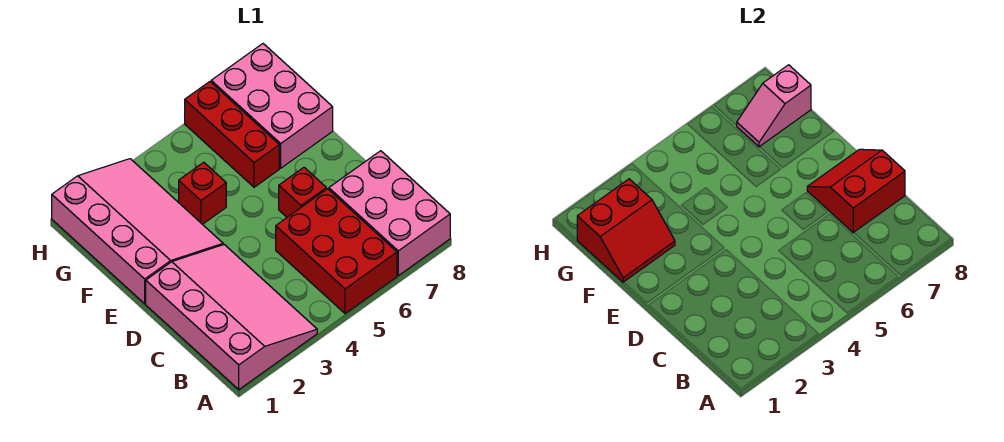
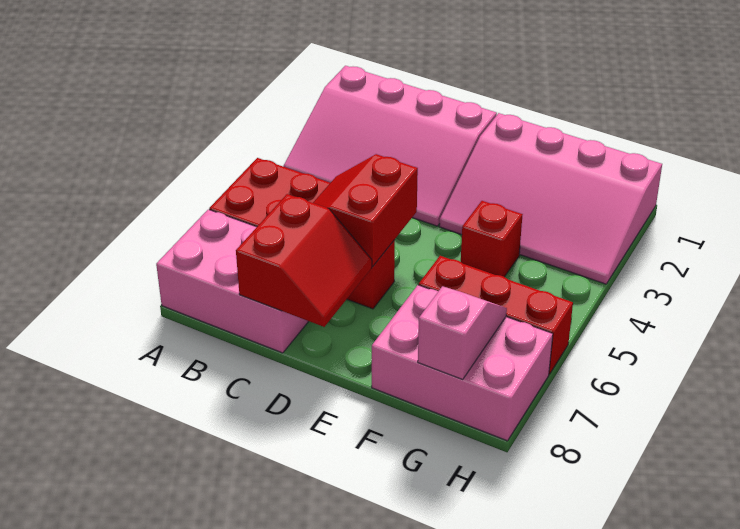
red 2x2 slope [577,179,675,282] -> red 2x2 slope moved to [313,154,418,266]

